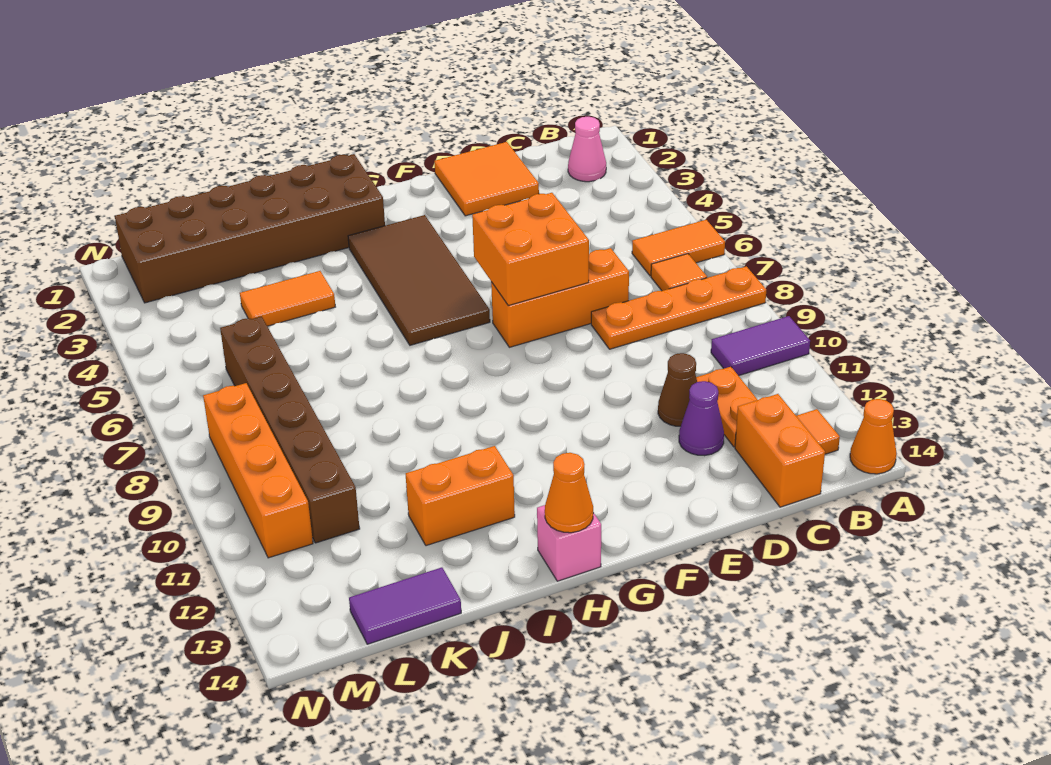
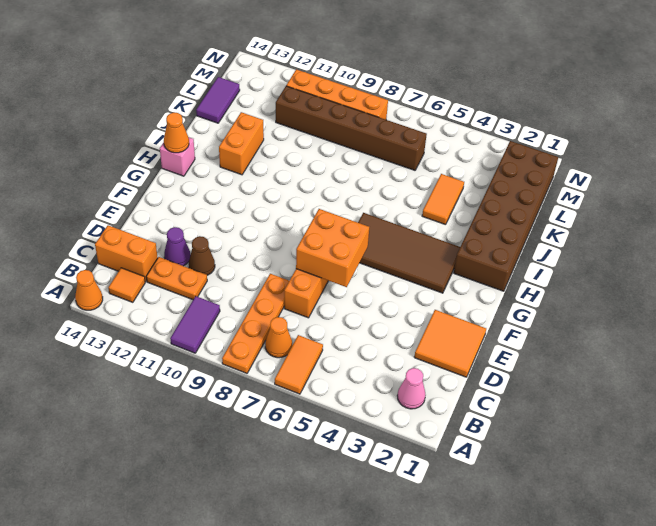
orange 1x1 tile [651,254,707,291] -> orange 1x1 cone [265,317,292,358]

